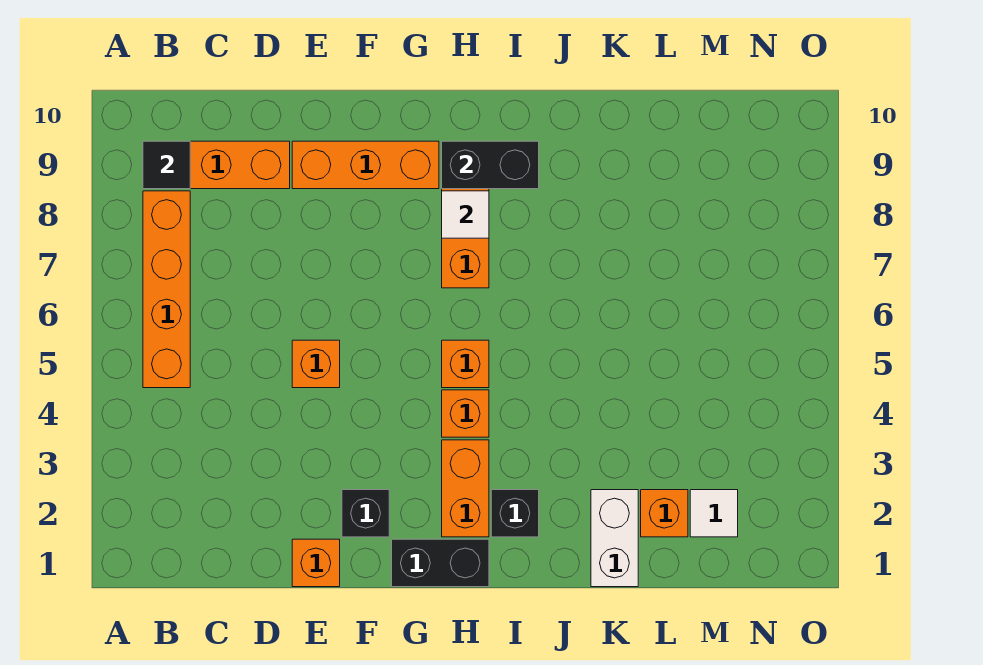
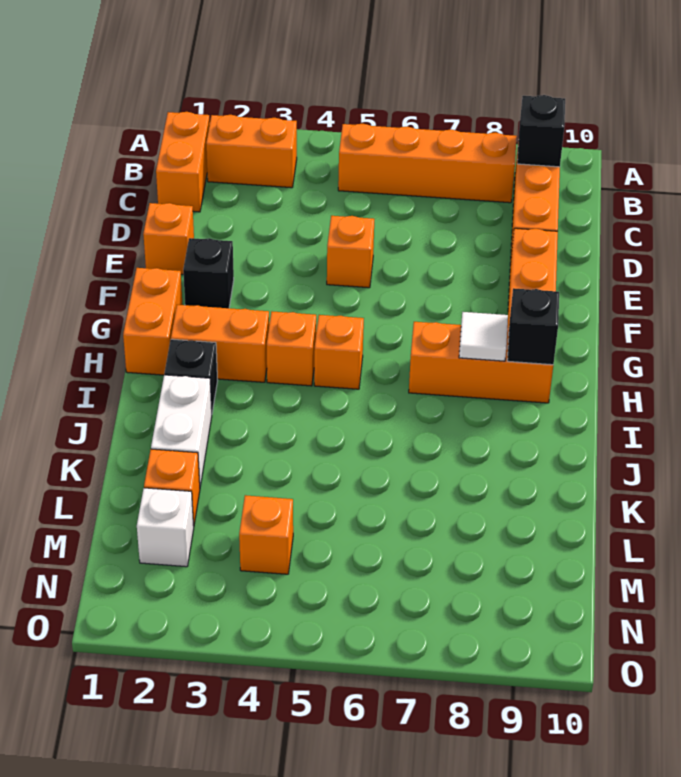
none -> orange 1x2 brick [156,112,210,212]
none -> orange 1x2 brick [206,115,297,188]
black 1x1 tile [143,141,190,189] -> black 1x1 brick [517,95,565,167]
black 1x2 brick [392,539,489,587] -> orange 1x2 brick [123,268,183,375]
black 1x2 brick [442,141,539,189] -> black 1x1 brick [507,288,559,365]
white 1x2 brick [591,490,638,587] -> white 1x2 brick turned to [151,375,212,486]
white 1x1 tile [690,490,738,537] -> white 1x1 brick [137,488,194,567]
none -> orange 1x1 brick [239,495,293,574]

